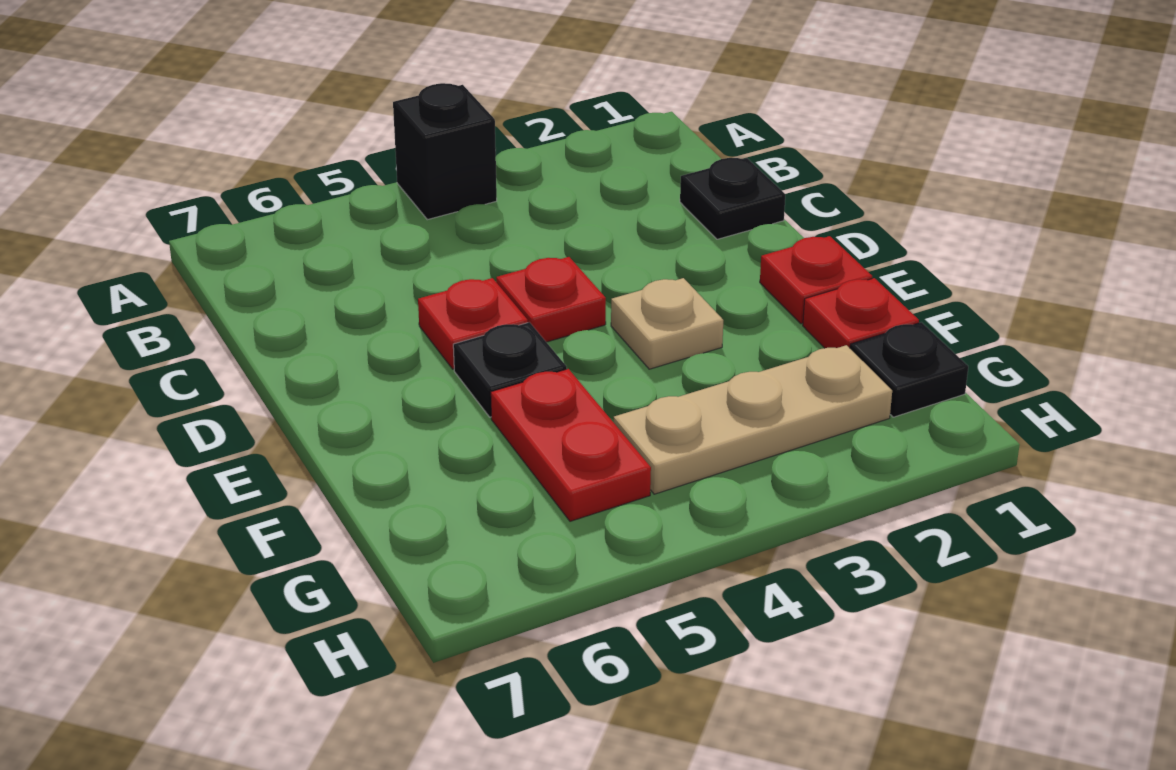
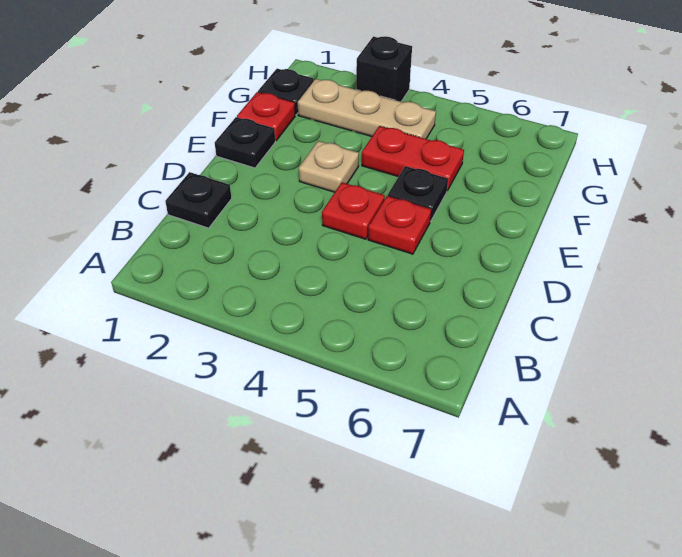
black 1x1 brick [393,83,497,220] -> black 1x1 brick moved to [356,36,412,102]
red 1x1 plate [760,236,872,324] -> black 1x1 plate [215,117,275,168]
red 1x2 plate [491,369,651,521] -> red 1x2 plate turned to [362,126,464,191]

